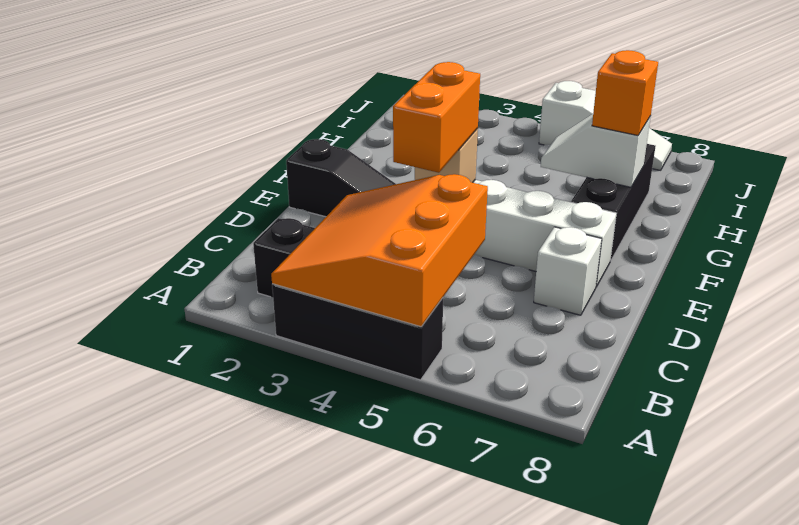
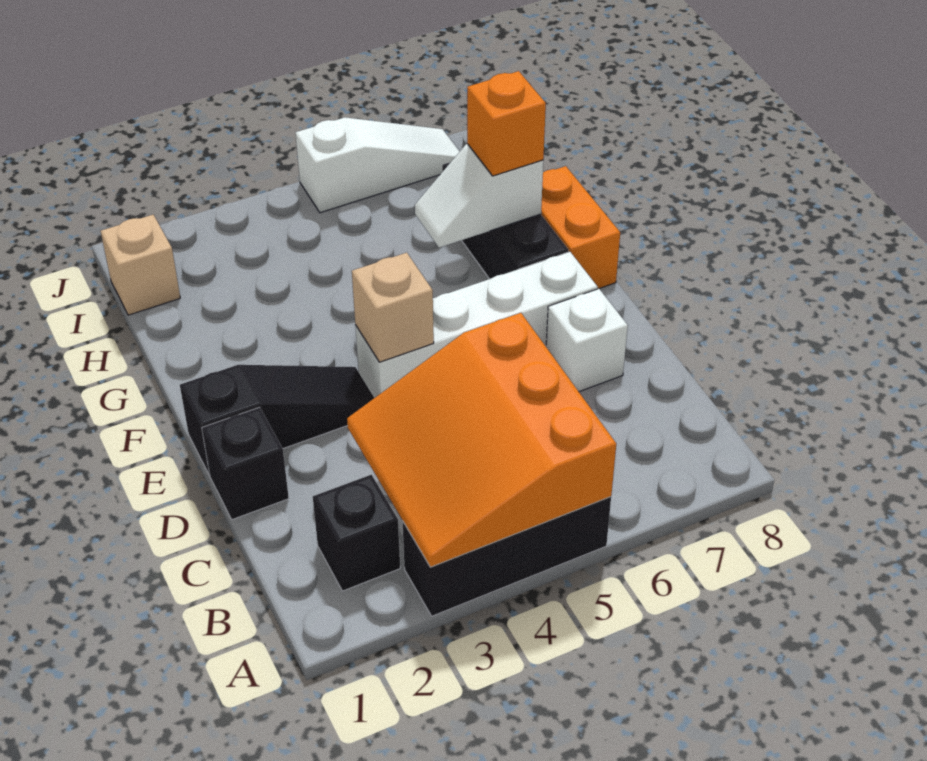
none -> black 1x1 brick [202,407,289,520]
orange 1x2 brick [393,62,480,173] -> orange 1x2 brick moved to [541,166,620,289]
none -> tan 1x1 brick [101,215,180,315]

